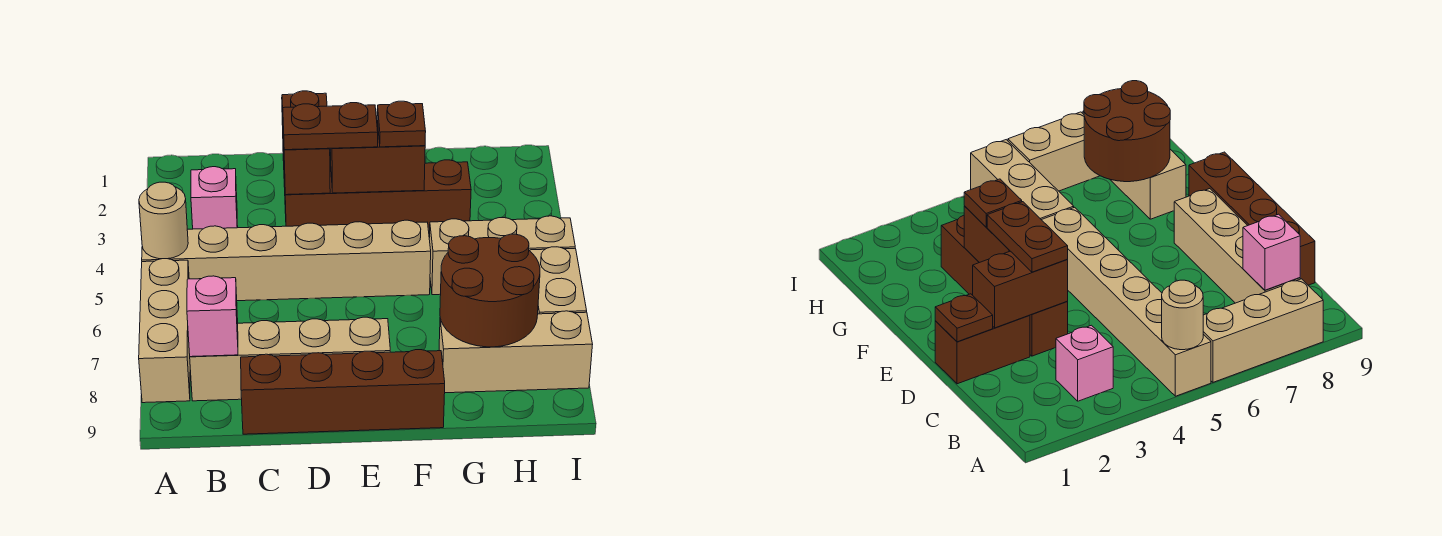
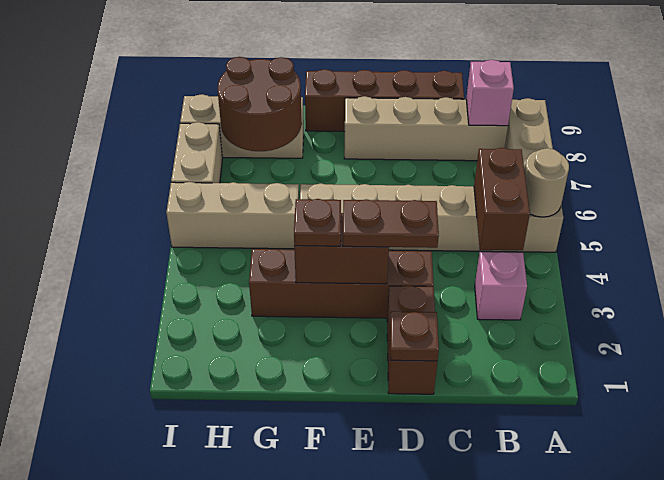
brown 1x2 brick [282,91,330,195] -> brown 1x2 brick moved to [474,148,530,250]

